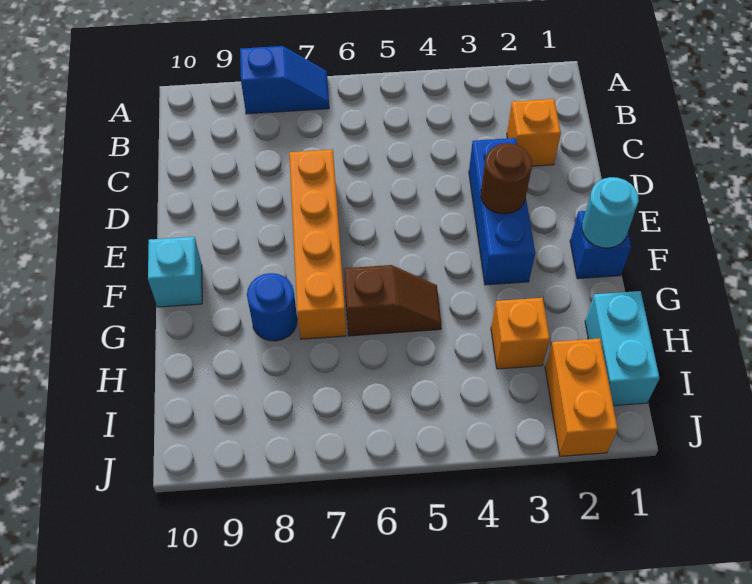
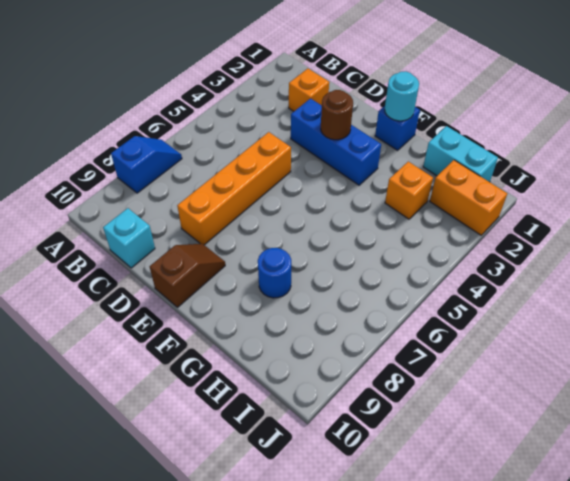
orange 1x4 brick [289,149,346,339] -> orange 1x4 brick turned to [177,132,291,245]
cyan 1x1 brick [148,237,202,307] -> cyan 1x1 brick moved to [103,208,155,268]
brown 1x2 slope [344,265,442,336] -> brown 1x2 slope moved to [150,244,225,307]

